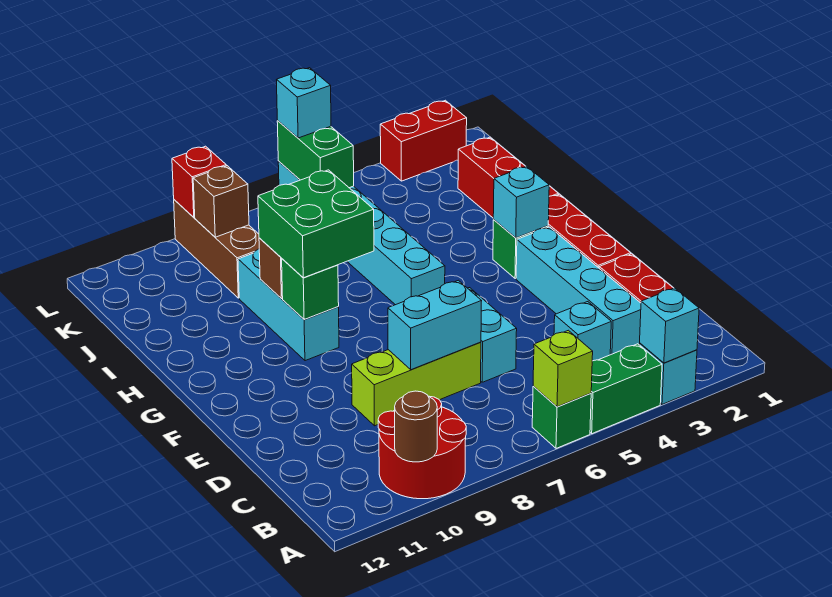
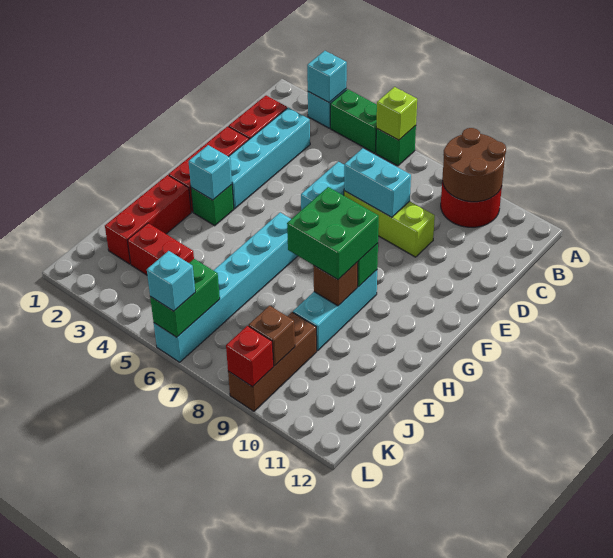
brown 1x1 round brick [395,391,437,462] -> brown 2x2 round brick [442,128,506,202]
cyan 1x1 brick [554,302,611,361] -> none
red 1x2 brick [380,100,467,181] -> red 1x2 brick moved to [127,223,194,275]

